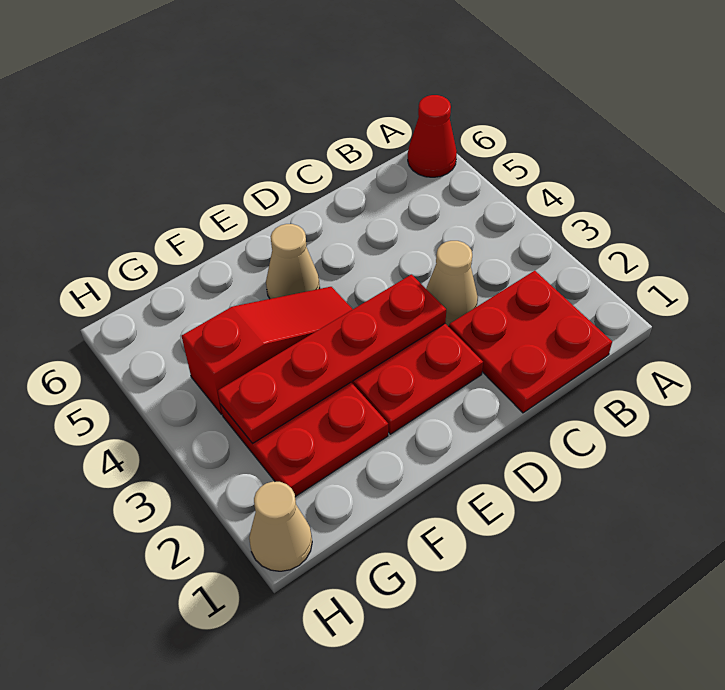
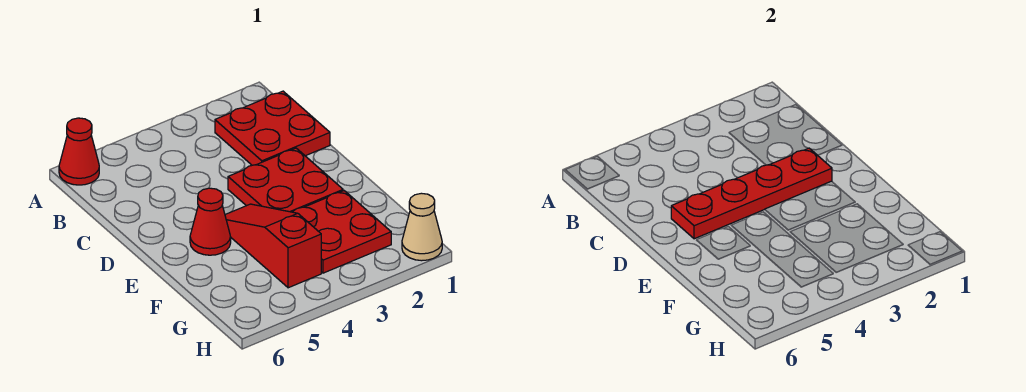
tan 1x1 cone [426,241,478,326] -> none
red 1x4 plate [218,275,446,443] -> red 1x4 plate turned to [671,148,832,239]
tan 1x1 cone [266,224,320,299] -> red 1x1 cone [190,188,231,255]

